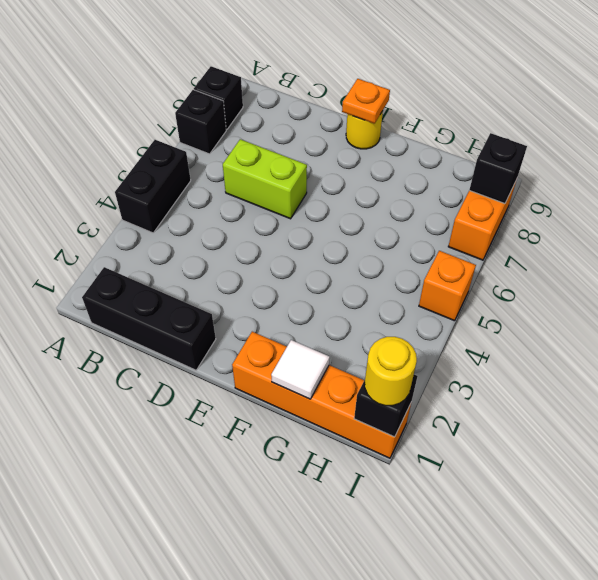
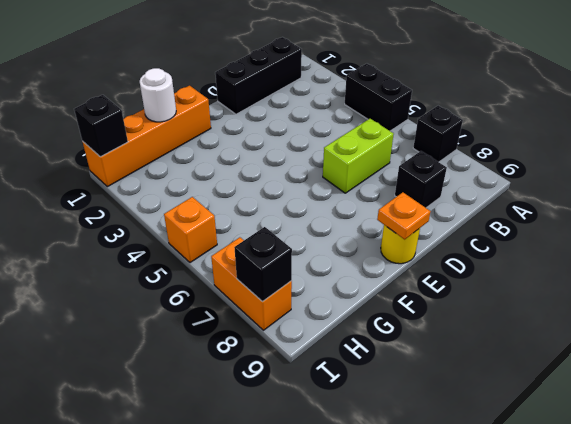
black 1x1 brick [194,66,243,130] -> black 1x1 brick moved to [395,151,447,208]
white 1x1 tile [271,340,330,399] -> white 1x1 round brick [140,68,176,122]
yellow 1x1 round brick [365,337,417,406] -> none

